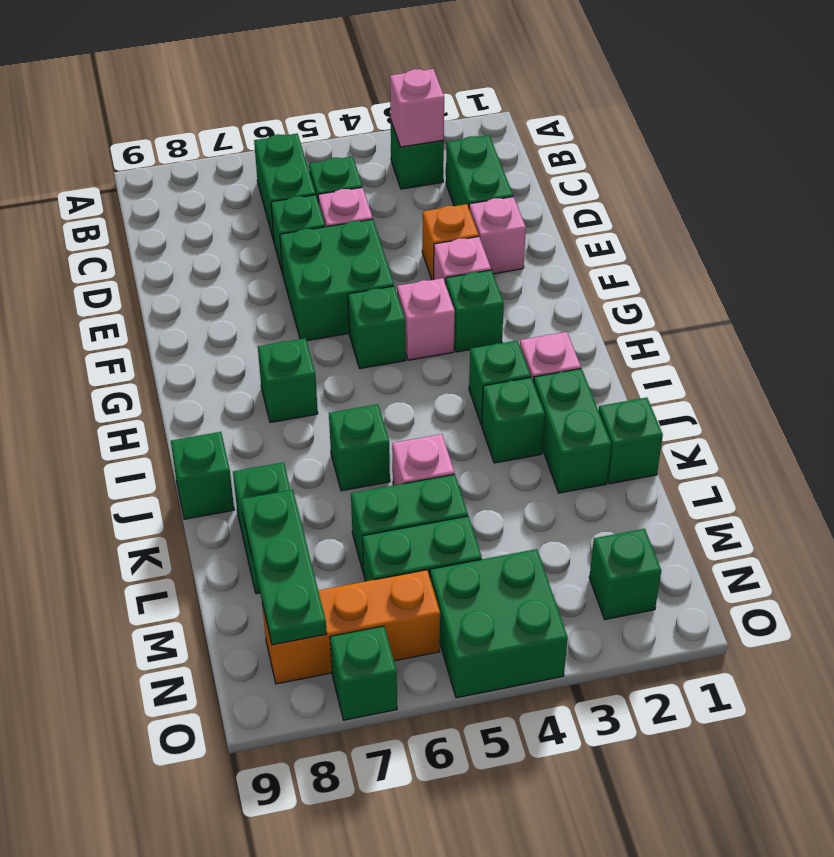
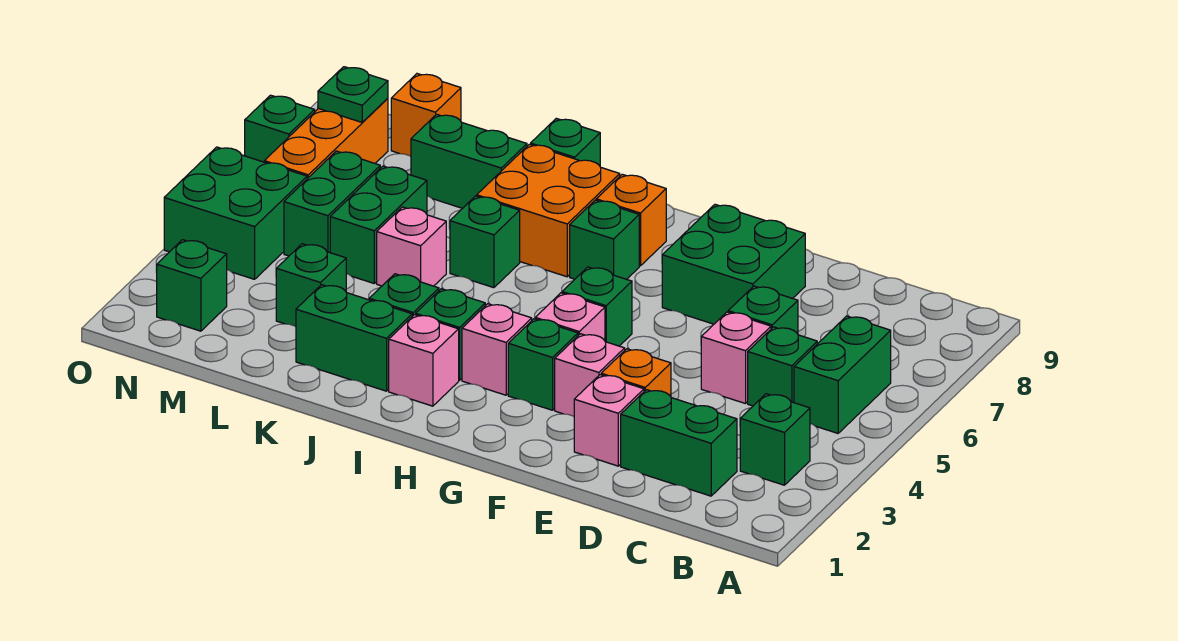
pink 1x1 brick [390,69,444,147] -> pink 1x1 brick moved to [462,304,532,395]
green 1x2 brick [254,134,316,241] -> green 1x2 brick turned to [794,316,891,433]
green 2x2 brick [280,219,394,341] -> green 2x2 brick moved to [662,204,805,324]
none -> orange 1x1 brick [596,174,666,266]
none -> orange 2x2 brick [477,144,620,277]
green 1x1 brick [599,398,663,484] -> green 1x1 brick moved to [276,244,346,327]
green 1x3 plate [241,490,327,645] -> green 1x1 plate [318,67,388,122]
none -> orange 1x1 brick [391,74,461,156]

